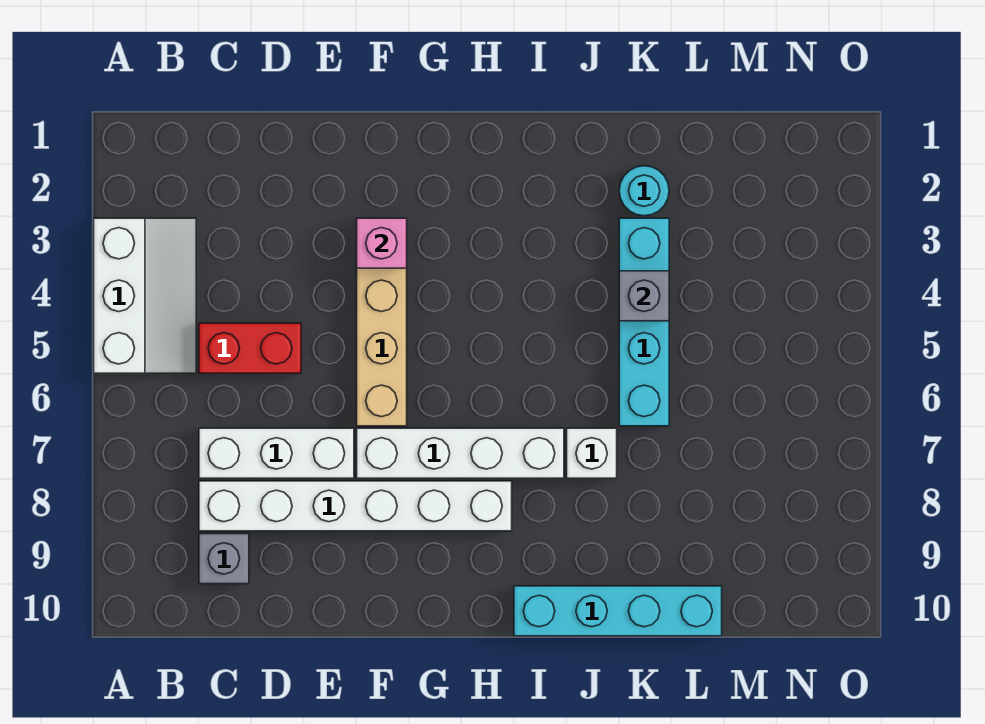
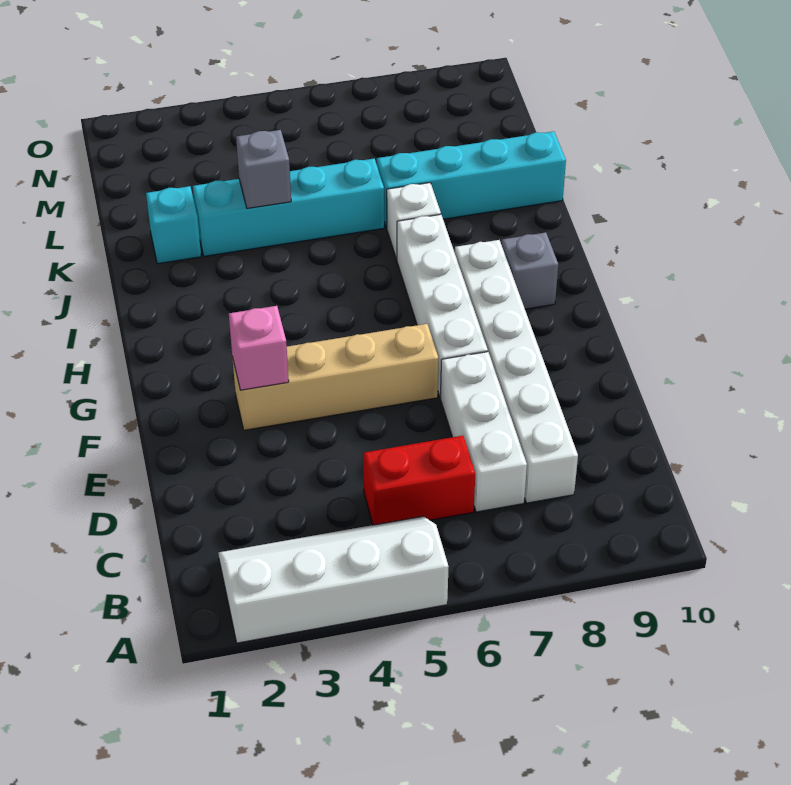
white 2x3 slope [94,218,196,373] -> white 2x4 slope [218,516,449,643]
red 1x2 brick [199,323,301,373] -> red 1x2 brick turned to [363,436,475,525]
grey 1x1 brick [199,534,249,584] -> grey 1x1 brick moved to [502,232,558,309]
cyan 1x4 brick [514,586,722,636] -> cyan 1x4 brick turned to [377,131,566,228]
cyan 1x1 round brick [619,166,669,216] -> cyan 1x1 brick [146,186,201,264]

